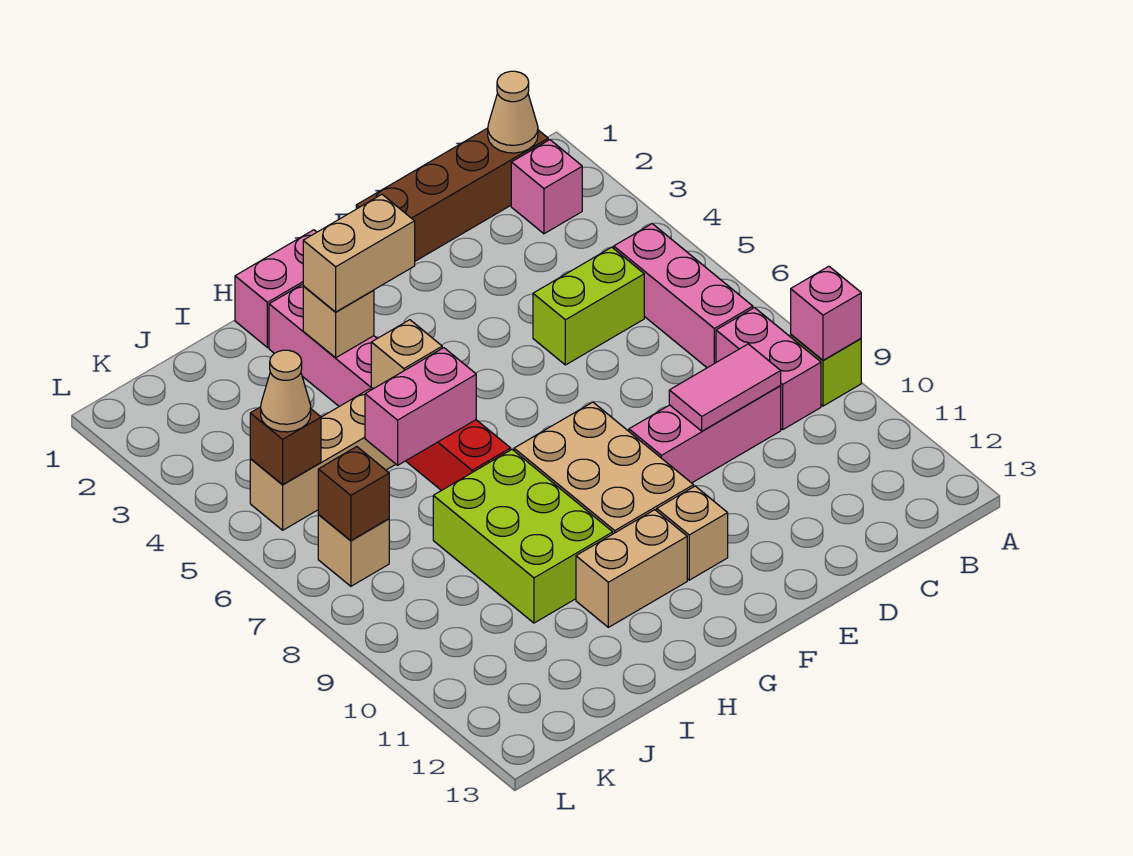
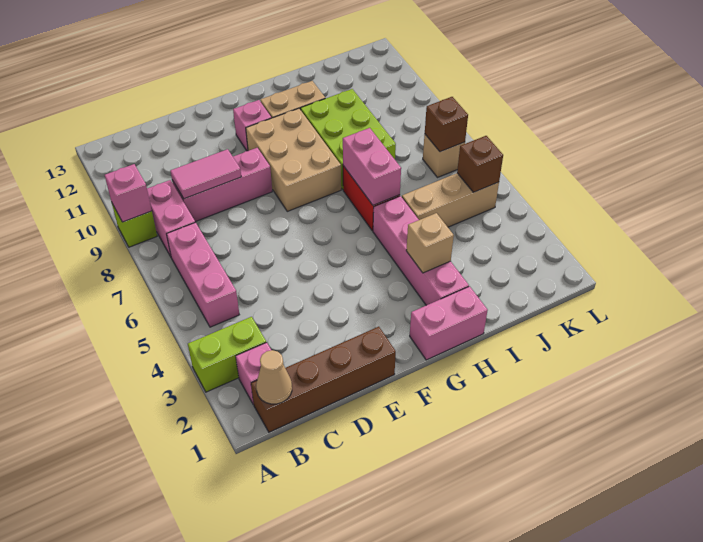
lime 1x2 brick [533,247,644,365] -> lime 1x2 brick moved to [188,317,266,392]
tan 1x1 brick [657,486,728,580] -> pink 1x1 brick [233,100,271,151]
tan 1x2 brick [303,195,415,312] -> none
tan 1x1 brick [371,320,442,389] -> none
pink 1x2 brick [365,348,476,465] -> pink 1x2 brick turned to [343,128,401,205]
tan 1x1 cone [261,350,311,432] -> none

